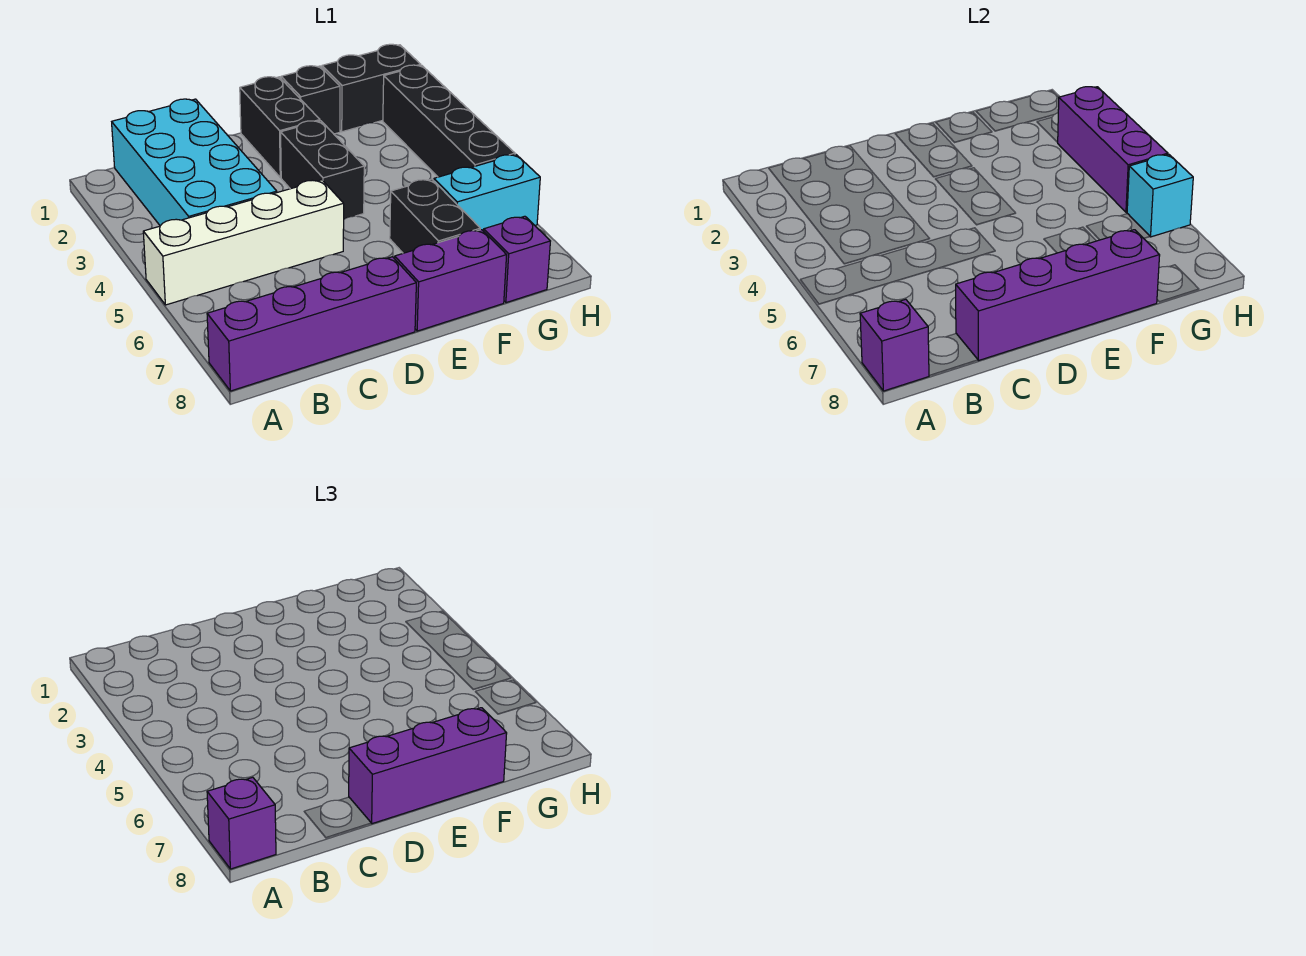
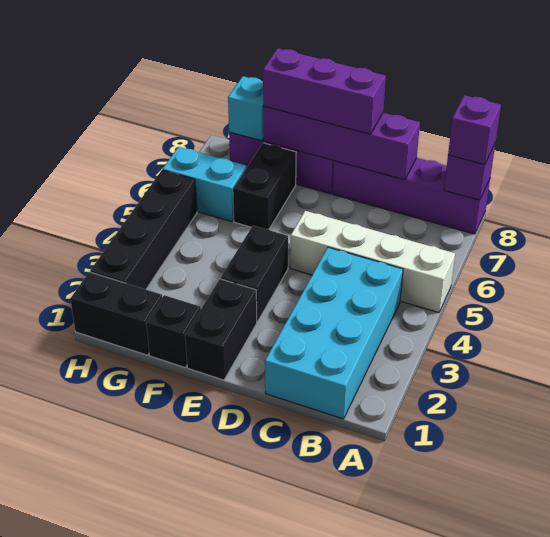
purple 1x3 brick [1057,87,1168,212] -> none
cyan 1x1 brick [1127,155,1193,237] -> cyan 1x1 brick moved to [228,76,264,141]

